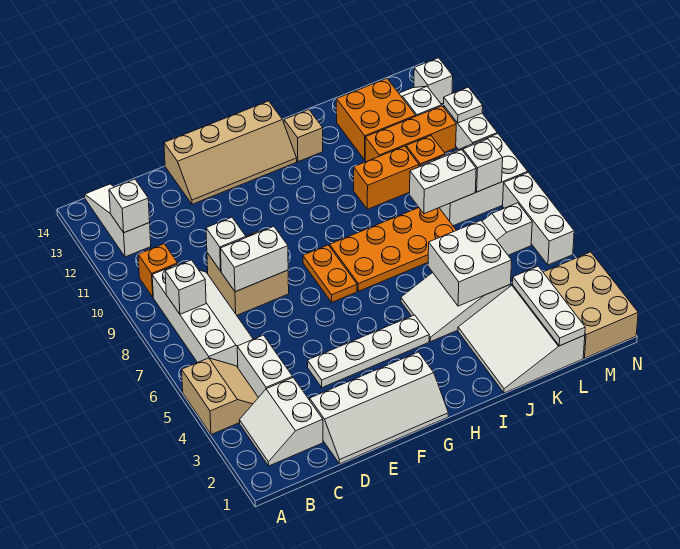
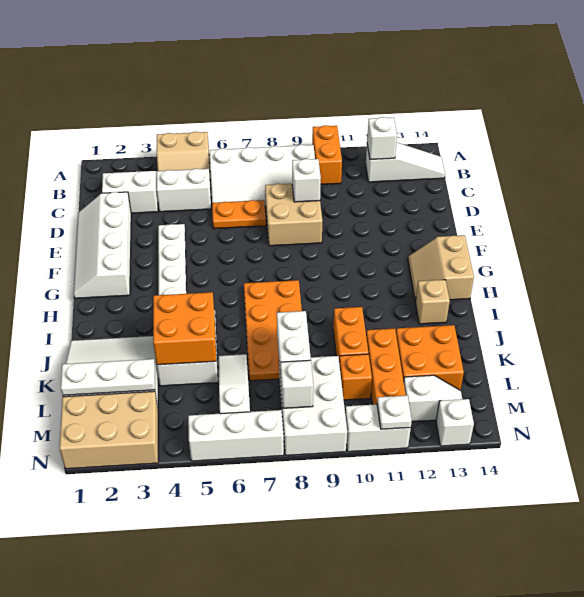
white 1x1 brick [165,260,206,314] -> none
orange 1x1 brick [138,244,178,297] -> orange 1x2 brick [312,125,342,184]
white 1x2 brick [221,226,288,292] -> none
tan 2x4 slope [164,101,297,204] -> tan 2x2 slope [408,235,474,301]
orange 1x2 plate [303,245,357,302] -> orange 1x2 plate moved to [212,200,266,229]
white 2x2 brick [428,221,512,306] -> orange 2x2 brick [153,292,216,365]

